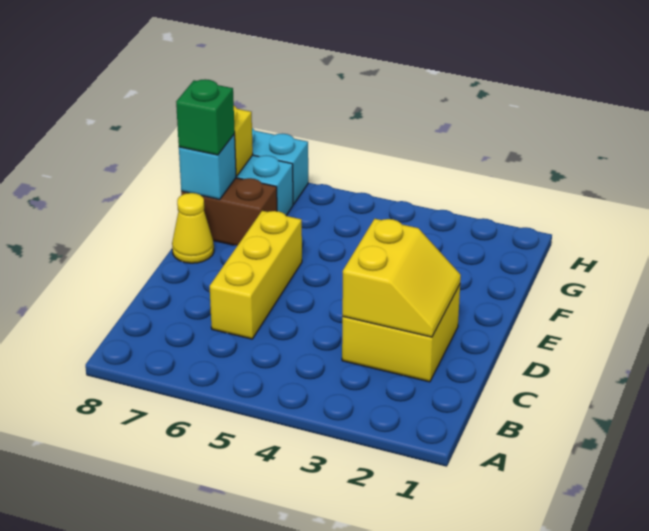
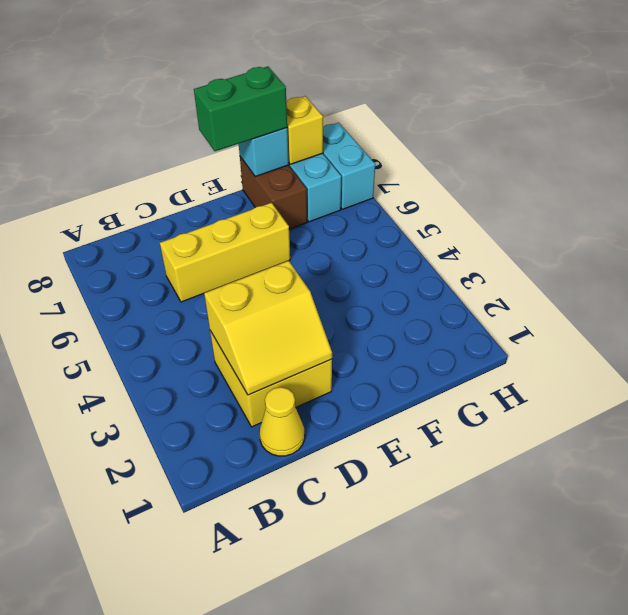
yellow 1x1 cone [172,193,214,263] -> yellow 1x1 cone moved to [260,387,305,456]
green 1x1 brick [176,79,235,155] -> green 1x2 brick [194,67,287,151]

